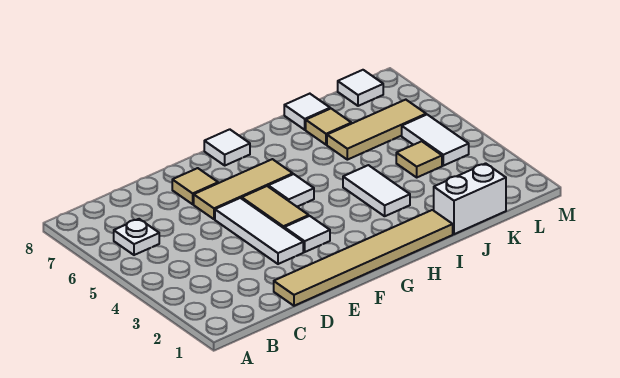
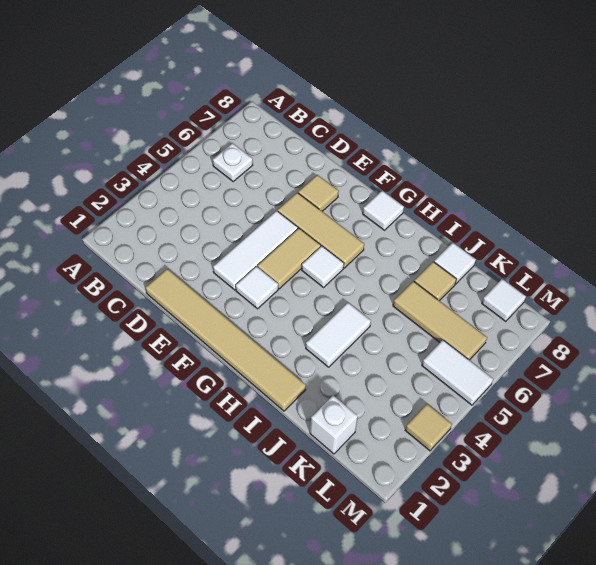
white 1x2 brick [434,163,506,234] -> white 1x1 brick [310,395,358,454]
tan 1x1 tile [396,141,442,177] -> tan 1x1 tile moved to [405,404,452,451]
white 1x2 tile [402,115,469,166] -> white 1x2 tile turned to [422,340,493,405]

